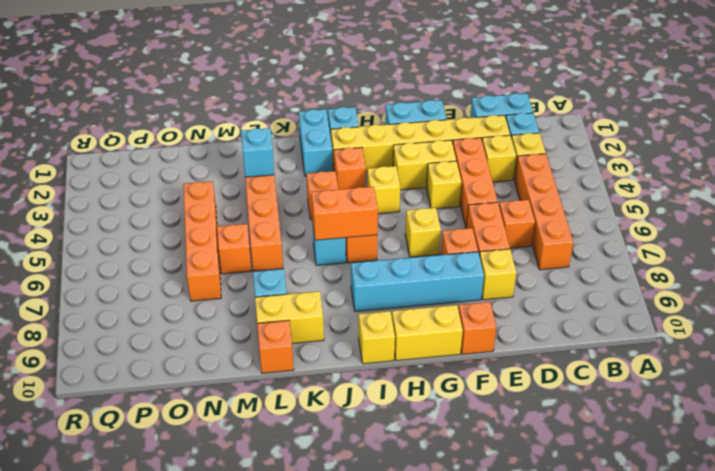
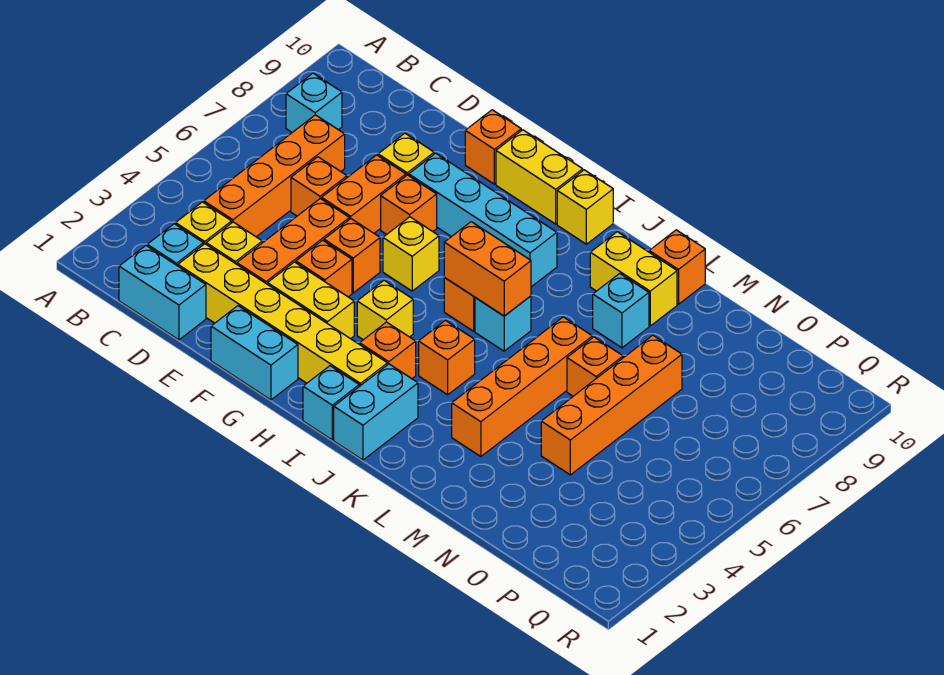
yellow 1x1 brick [427,161,461,209] -> orange 1x1 brick [296,240,352,297]
none -> orange 1x1 brick [324,219,380,293]
cyan 1x1 brick [241,128,274,177] -> cyan 1x1 brick moved to [286,73,342,132]

